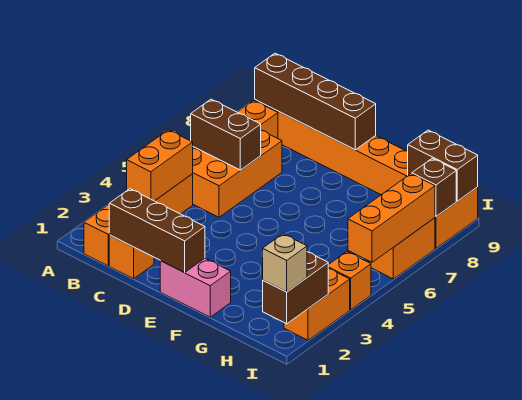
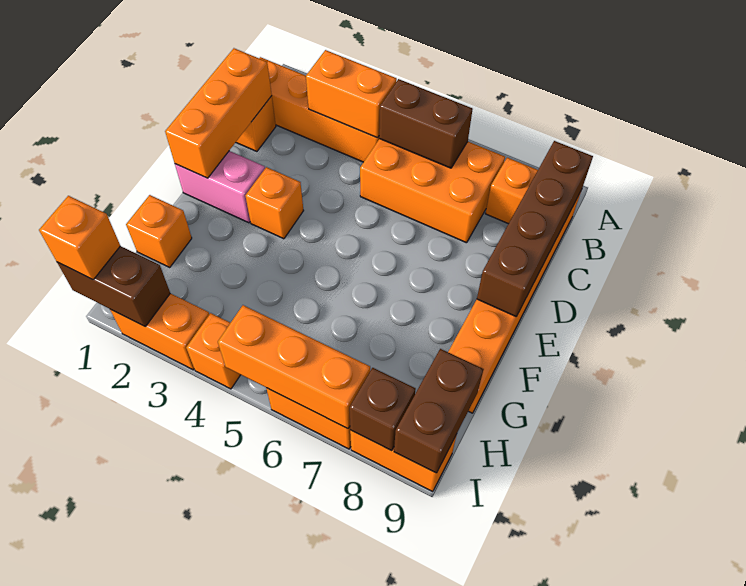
brown 1x2 brick [191,99,261,170] -> brown 1x2 brick turned to [379,79,473,168]
brown 1x3 brick [109,189,205,273] -> orange 1x3 brick [165,48,272,178]
pink 1x2 brick [160,258,231,317] -> pink 1x2 brick turned to [175,151,265,223]
none -> orange 1x1 brick [245,167,304,239]
none -> orange 1x1 brick [126,195,192,267]
tan 1x1 brick [263,234,307,292] -> orange 1x1 brick [39,196,120,280]

